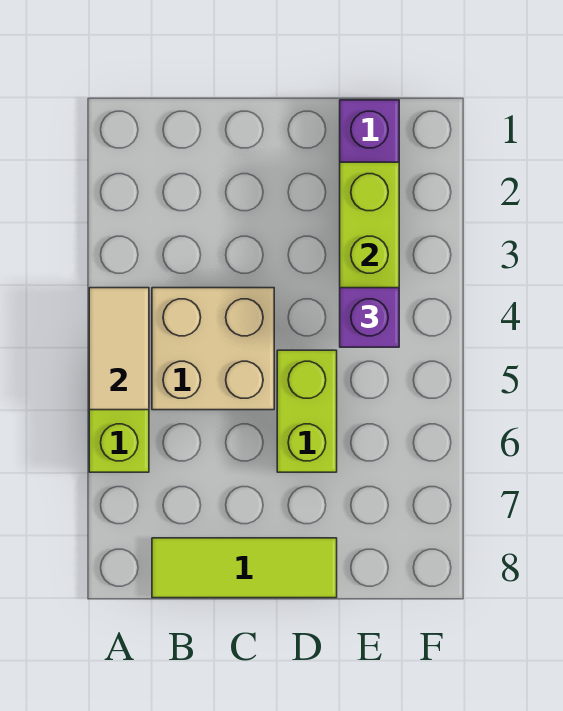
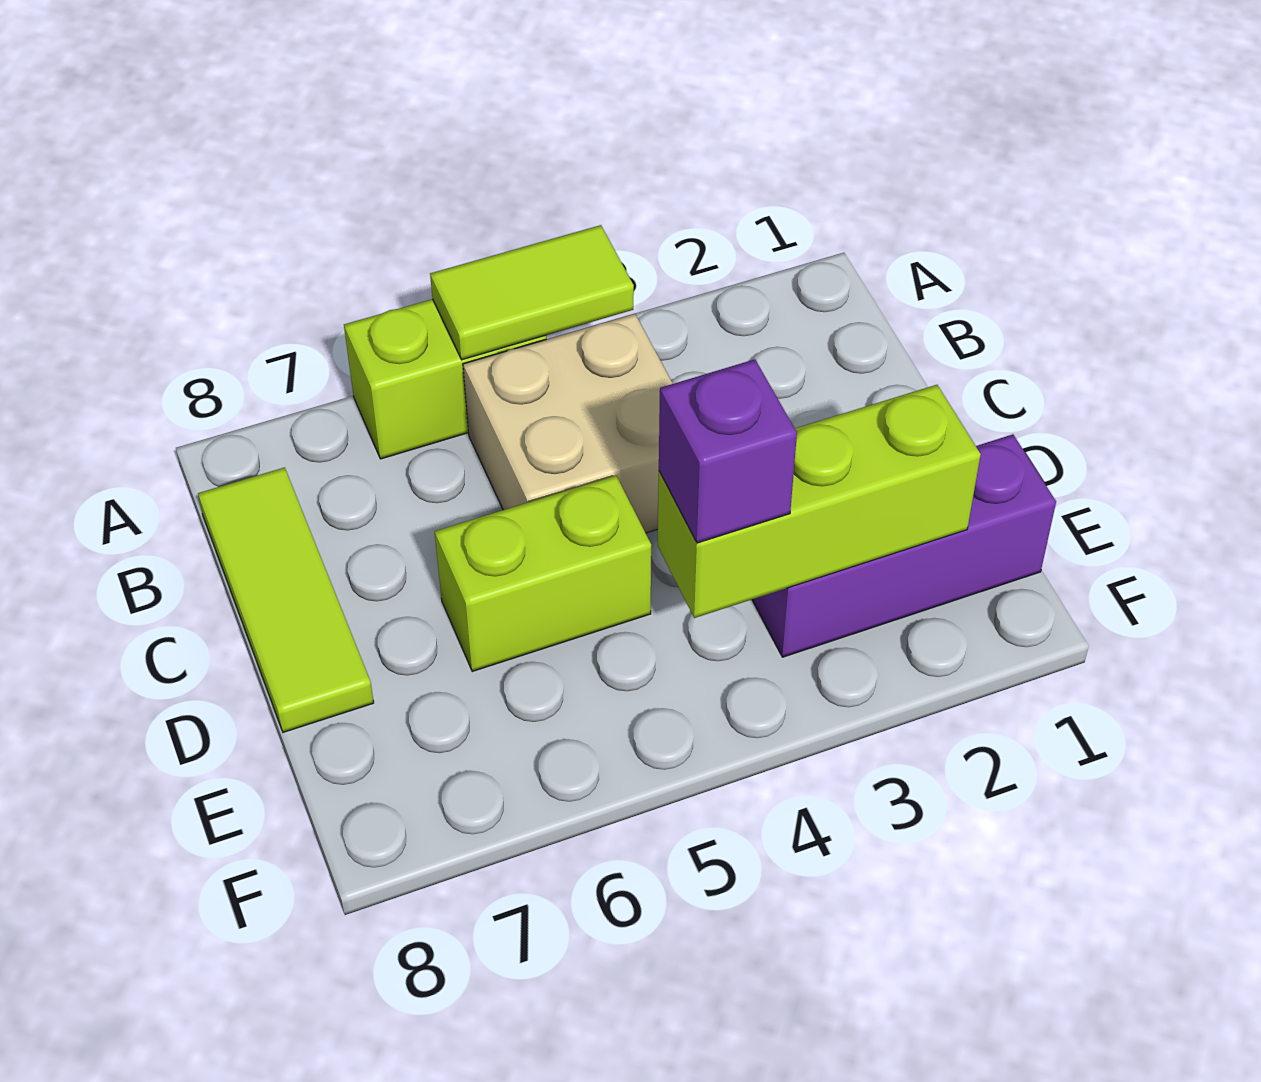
tan 1x2 tile [89,288,149,410] -> lime 1x2 tile [430,225,634,360]

